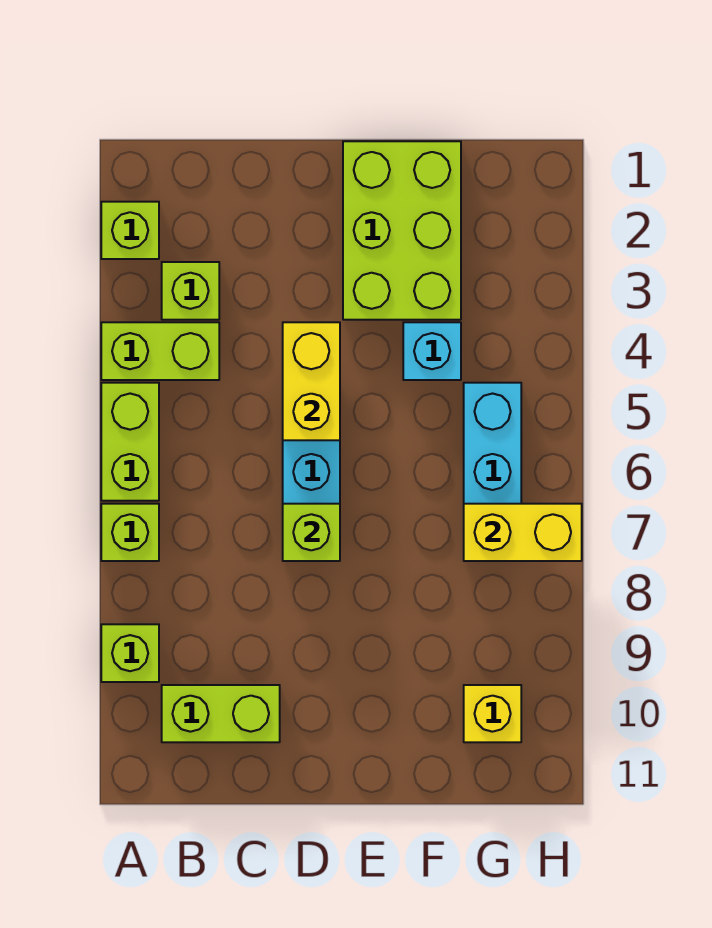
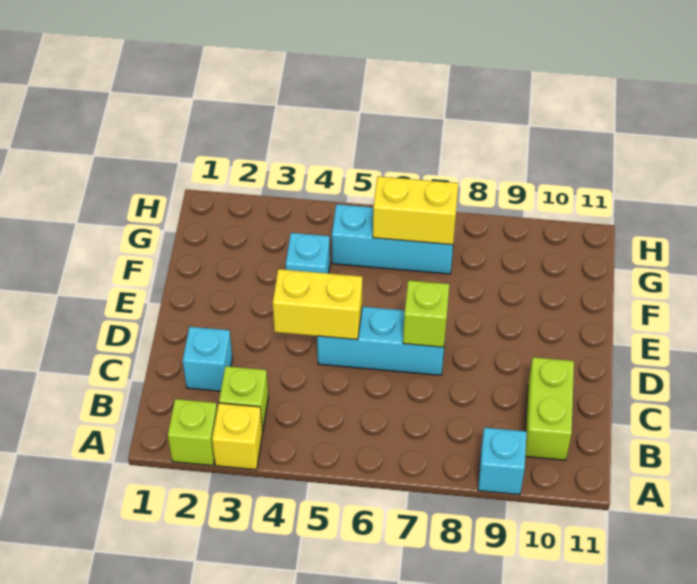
lime 1x2 brick [101,322,219,380] -> none
lime 1x2 brick [101,383,159,501] -> none
lime 1x1 brick [101,504,159,561] -> none
lime 1x1 brick [101,624,159,682] -> cyan 1x1 brick [478,428,527,495]
none -> cyan 1x1 brick [183,327,232,391]
lime 2x3 brick [343,141,461,320] -> none
yellow 1x2 brick [464,504,582,561] -> yellow 1x2 brick turned to [373,176,458,245]
yellow 1x1 brick [464,685,521,742] -> yellow 1x1 brick moved to [212,403,262,470]

